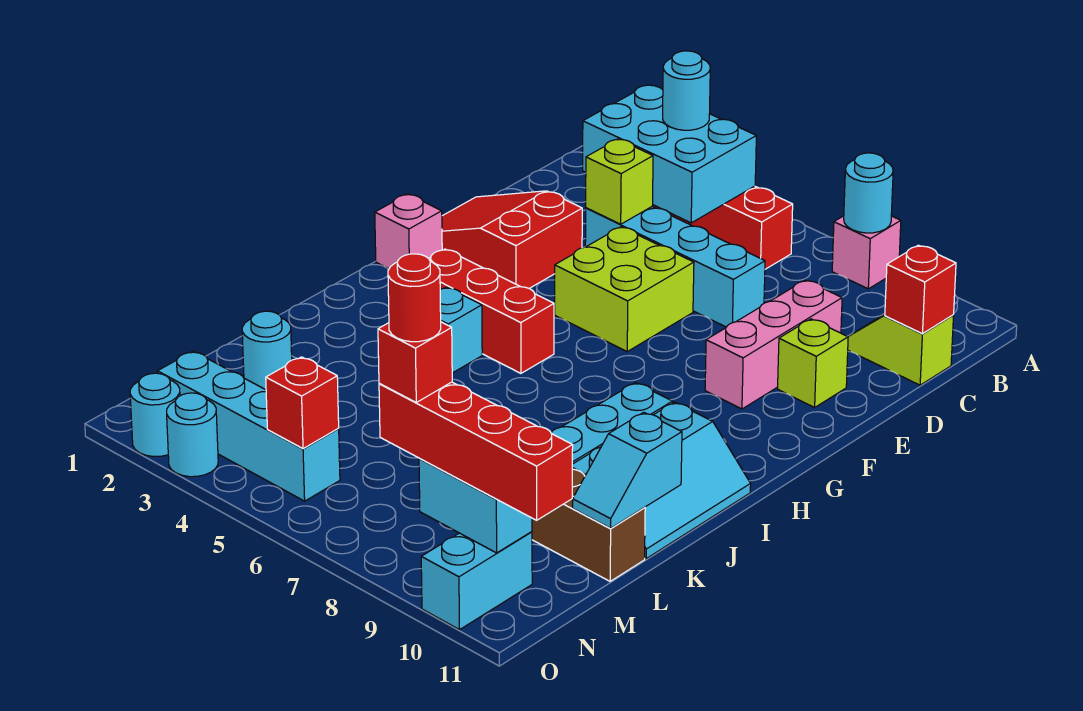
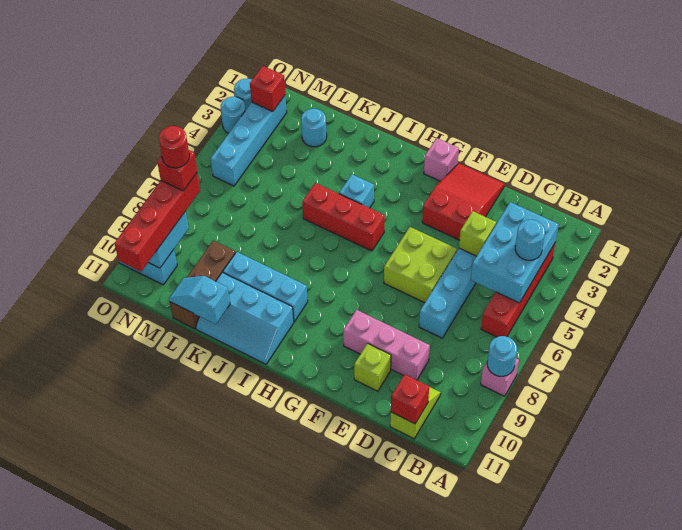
red 1x3 brick [429,249,554,373] -> red 1x3 brick turned to [302,183,385,251]
red 1x1 brick [266,357,339,449] -> red 1x1 brick moved to [250,66,285,111]

